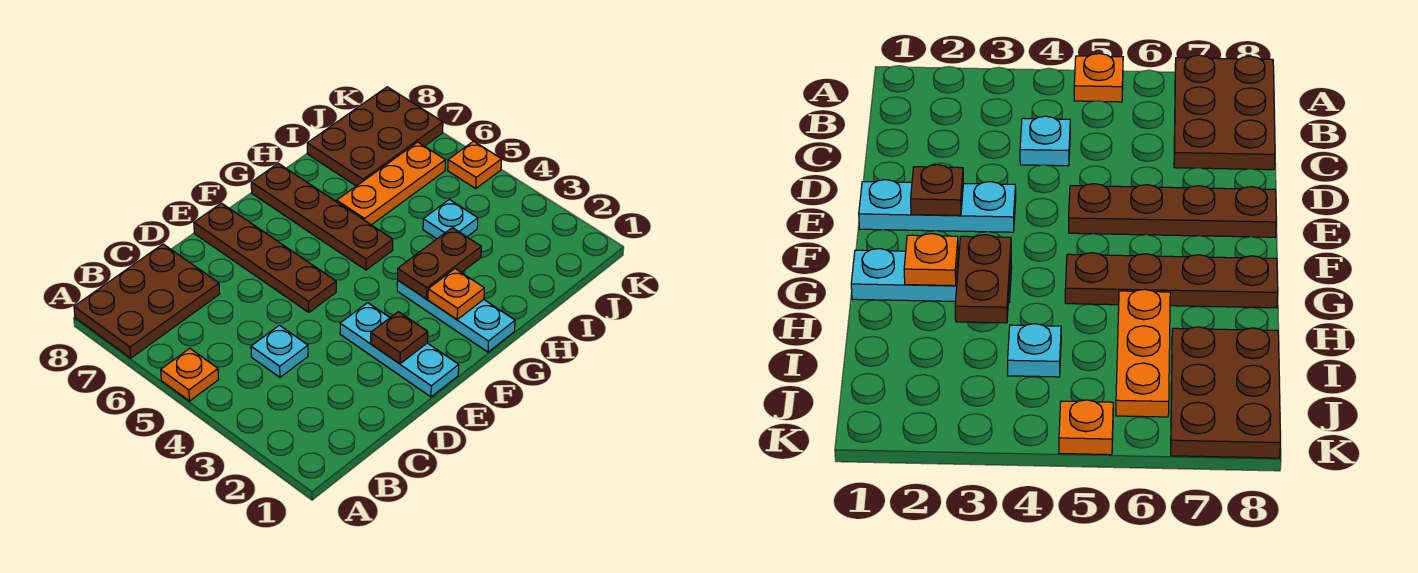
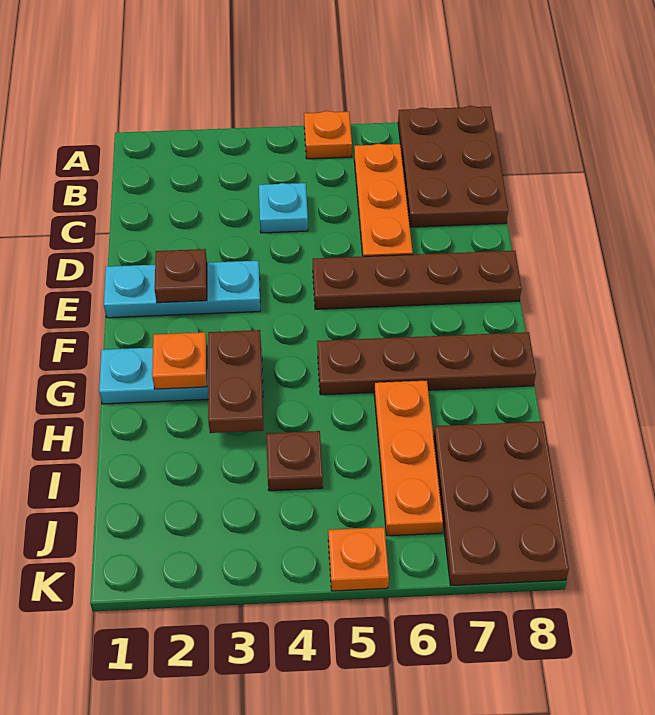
none -> orange 1x3 plate [354,144,413,256]
cyan 1x1 plate [423,200,478,239] -> brown 1x1 plate [266,431,323,491]

